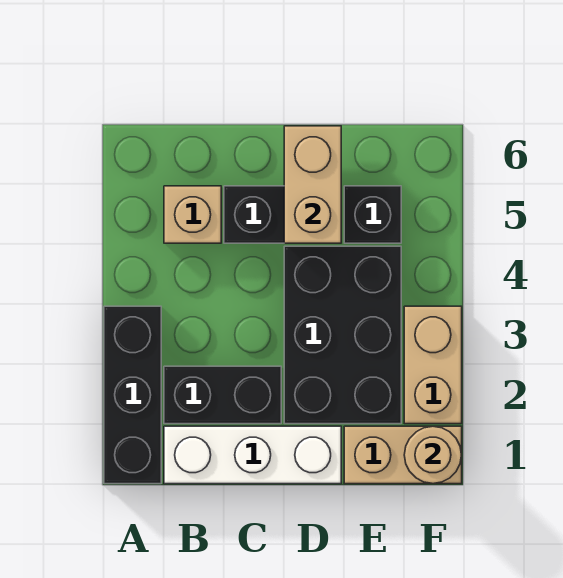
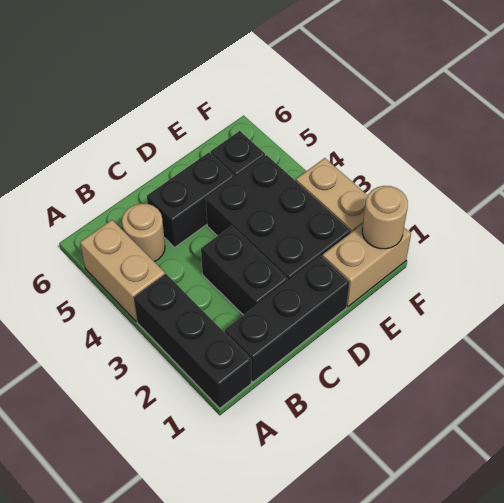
white 1x3 brick [164,426,341,484] -> black 1x3 brick [225,256,350,382]
black 1x2 brick [164,366,281,424] -> black 1x2 brick turned to [201,226,288,315]
tan 1x1 brick [164,186,221,243] -> tan 1x1 round brick [122,204,165,262]
tan 1x2 brick [284,126,341,243] -> tan 1x2 brick moved to [80,220,165,322]

